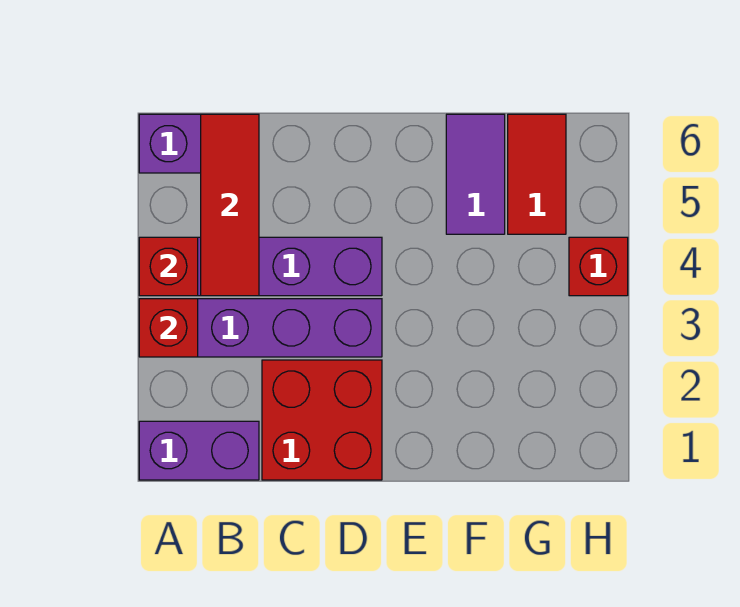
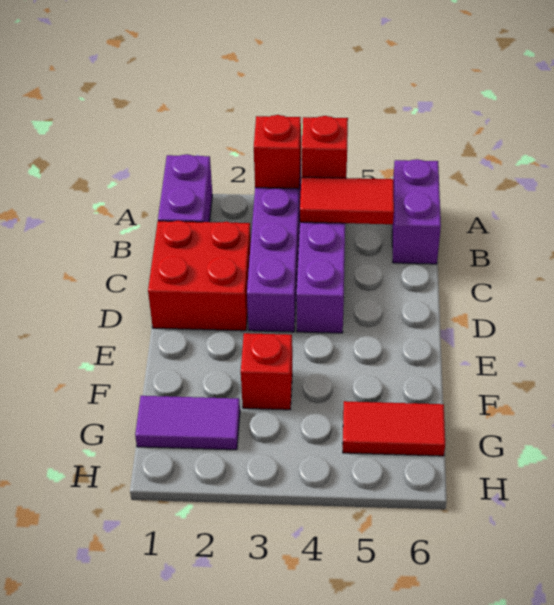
red 1x3 tile [201,114,259,296] -> red 1x2 tile [300,177,394,224]
purple 1x2 tile [446,114,505,234] -> purple 1x2 tile moved to [135,396,240,450]
red 1x1 brick [569,237,628,296] -> red 1x1 brick moved to [241,333,292,410]

